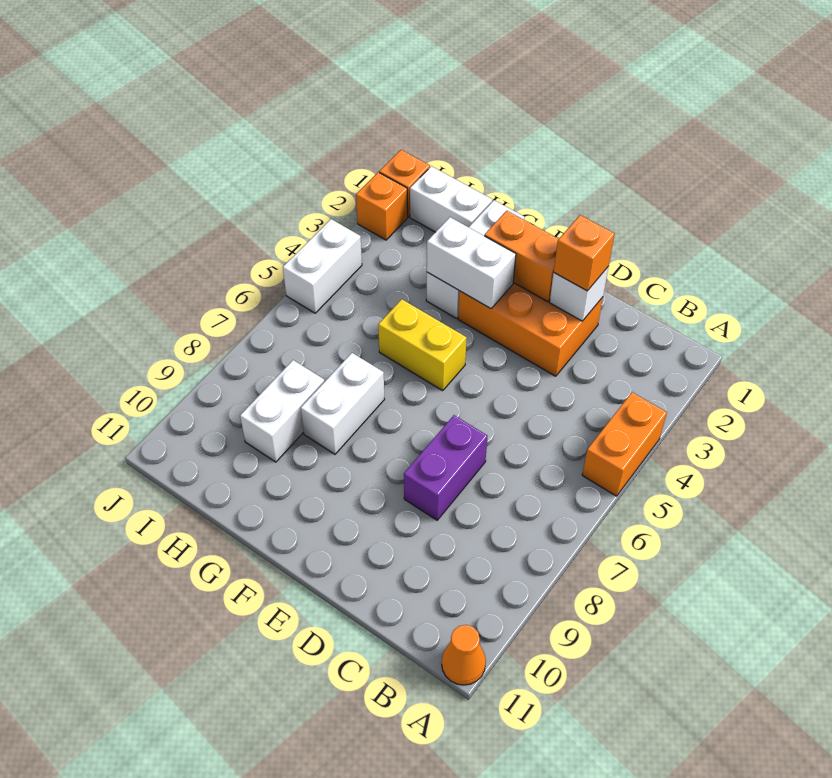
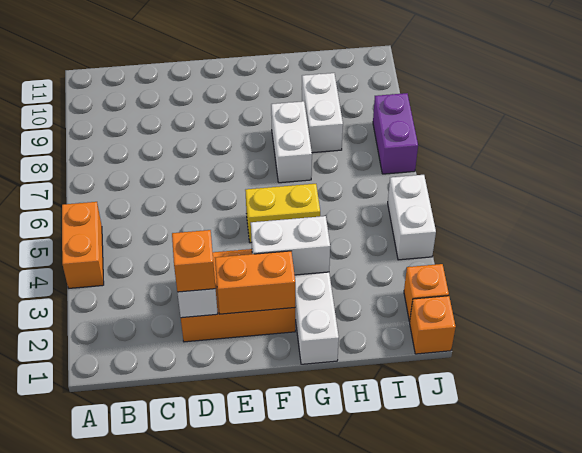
orange 1x1 cone [442,625,486,685] -> none
purple 1x2 brick [404,415,487,520] -> purple 1x2 brick moved to [373,93,418,174]
white 1x2 brick [410,166,492,232] -> none

